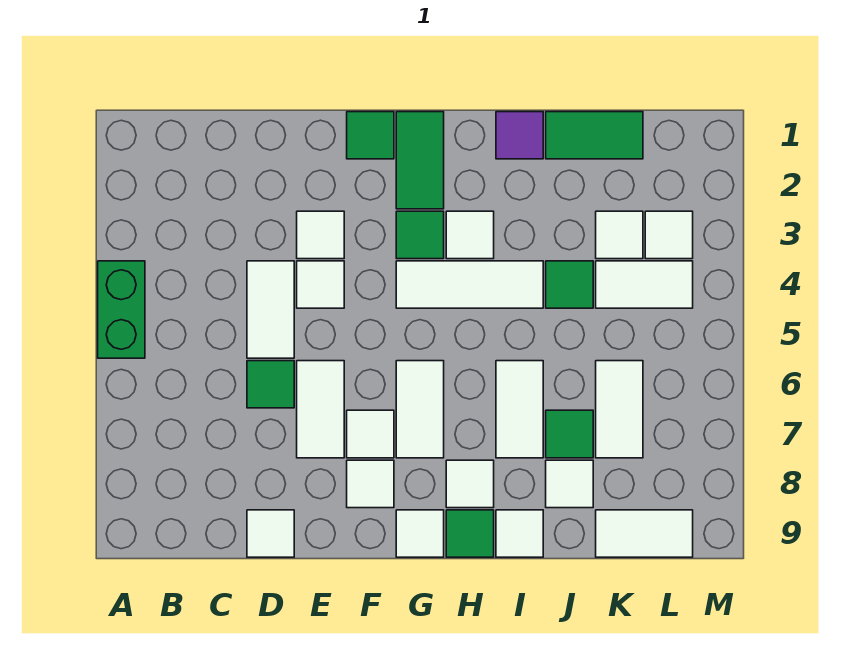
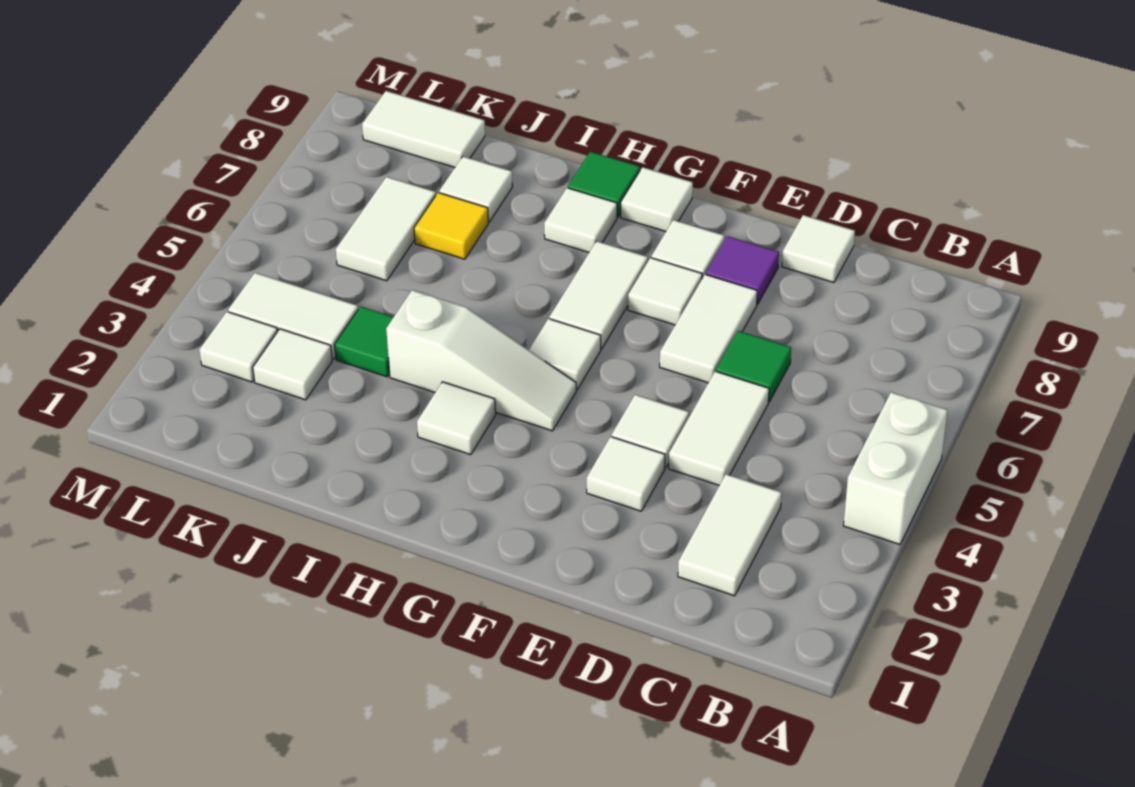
green 1x2 brick [98,261,145,358] -> white 1x2 brick [843,392,947,544]
green 1x1 tile [347,112,394,159] -> none
green 1x2 tile [396,112,444,209] -> none
green 1x1 tile [396,211,444,259] -> none
white 1x3 tile [396,261,543,308] -> white 1x3 slope [386,290,576,431]
purple 1x1 tile [496,112,543,159] -> purple 1x1 tile moved to [706,236,779,304]
white 1x2 tile [496,361,543,458] -> white 1x2 tile moved to [678,474,782,596]
white 1x1 tile [496,510,543,557] -> white 1x1 tile moved to [529,319,601,389]
green 1x2 tile [546,112,643,159] -> none
green 1x1 tile [546,410,593,458] -> yellow 1x1 tile [414,193,488,259]

